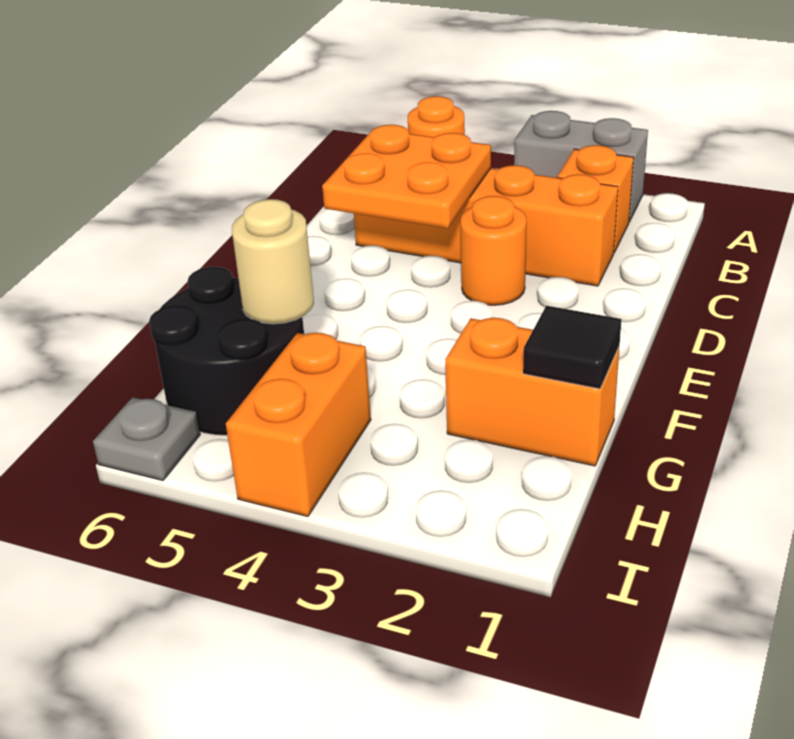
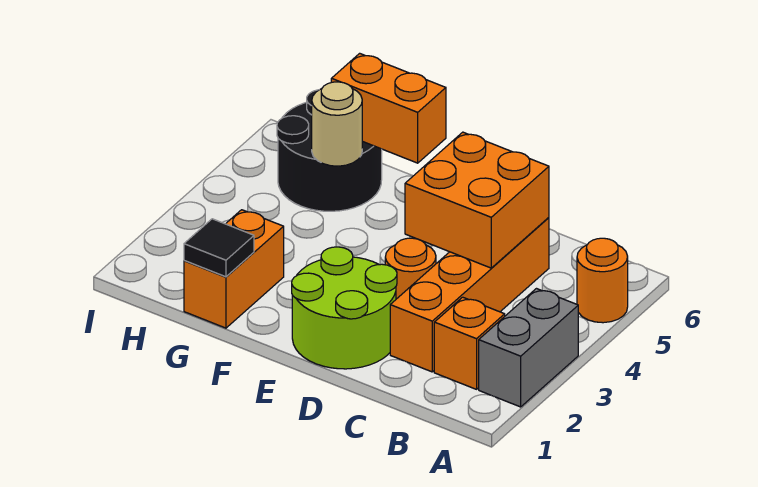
orange 2x2 plate [322,125,491,228] -> orange 2x2 brick [405,132,549,268]
none -> lime 2x2 round brick [292,247,397,369]
orange 1x2 brick [226,333,371,516] -> orange 1x2 brick moved to [331,53,446,163]
grey 1x1 plate [93,397,200,481] -> none

